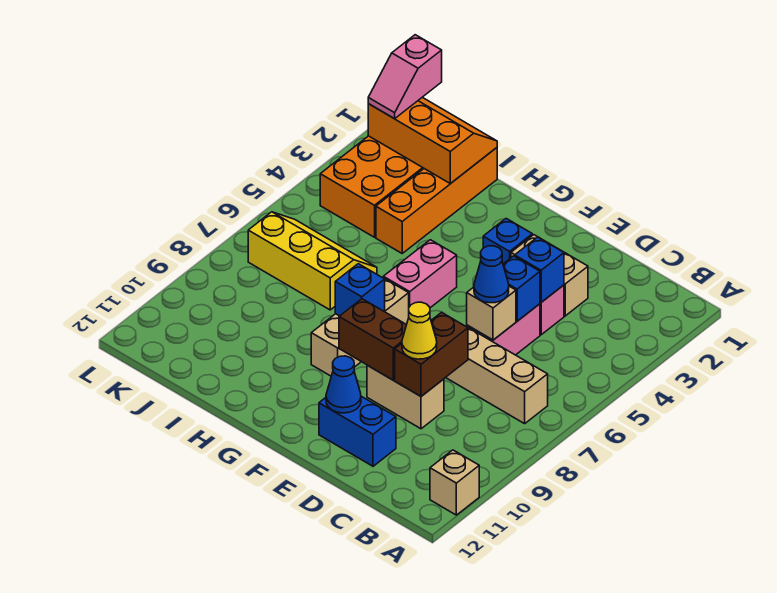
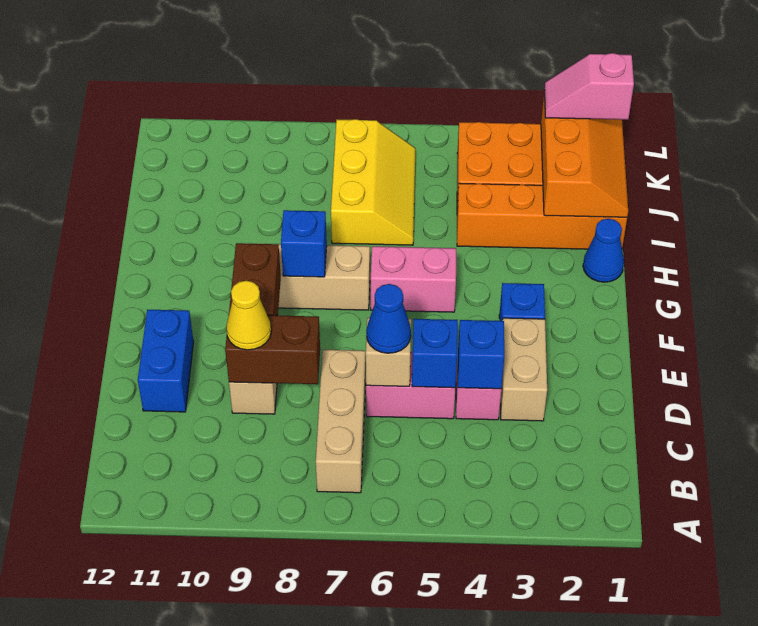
tan 1x1 brick [430,450,479,515] -> none
blue 1x1 cone [326,356,361,413] -> blue 1x1 cone moved to [583,219,624,282]

